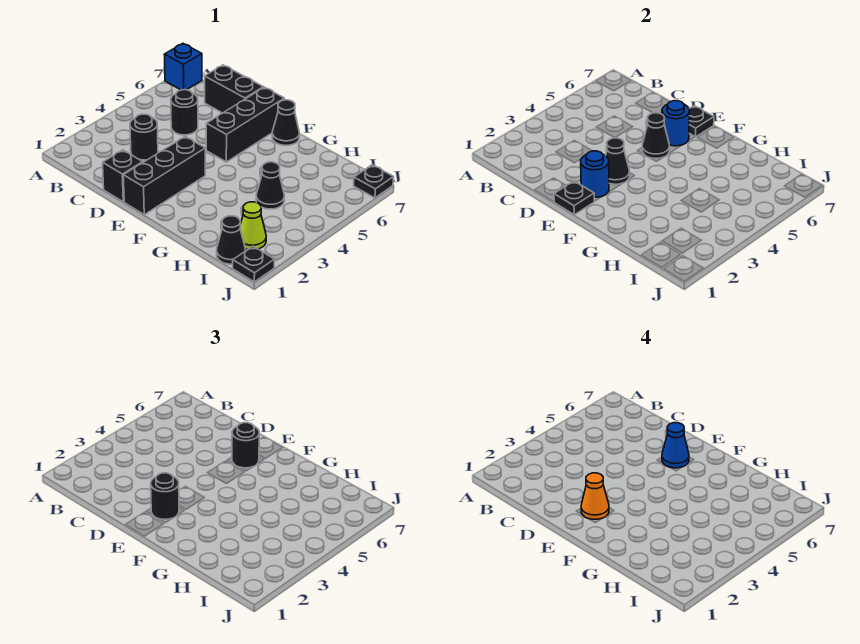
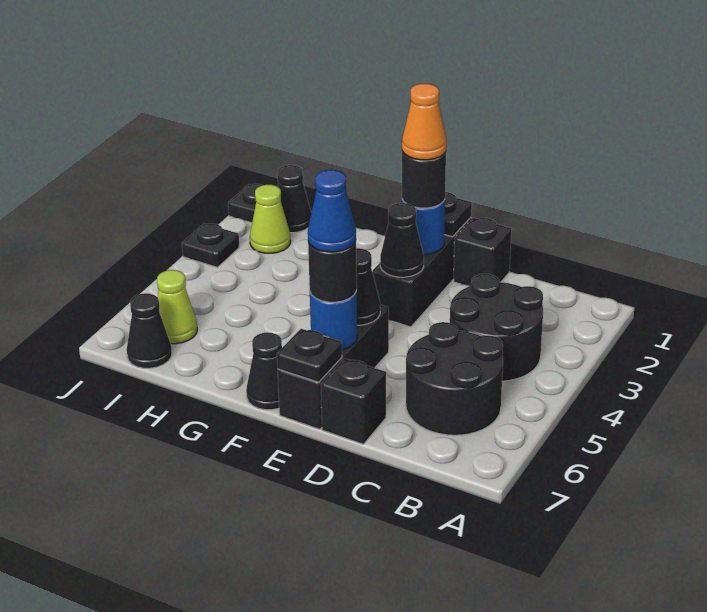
blue 1x1 brick [164,44,202,90] -> none
black 1x1 round brick [130,114,158,160] -> black 2x2 round brick [450,274,543,381]
black 1x1 round brick [171,90,198,135] -> black 2x2 round brick [406,322,503,435]
black 1x2 brick [205,65,263,113] -> black 1x1 brick [321,358,386,444]
black 1x1 cone [256,162,284,209] -> black 1x1 cone moved to [127,293,172,368]
none -> lime 1x1 cone [157,270,197,344]
black 1x1 plate [354,165,394,198] -> black 1x1 plate moved to [182,223,239,267]

